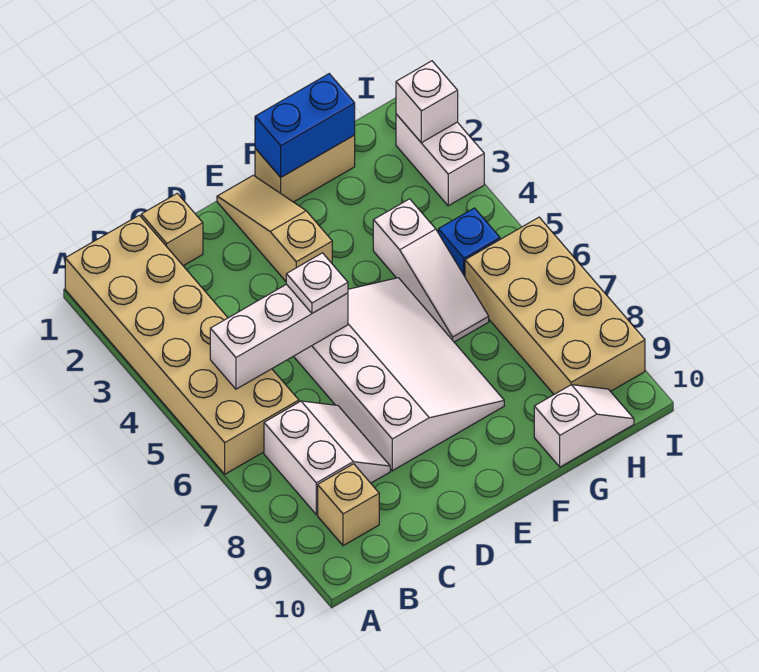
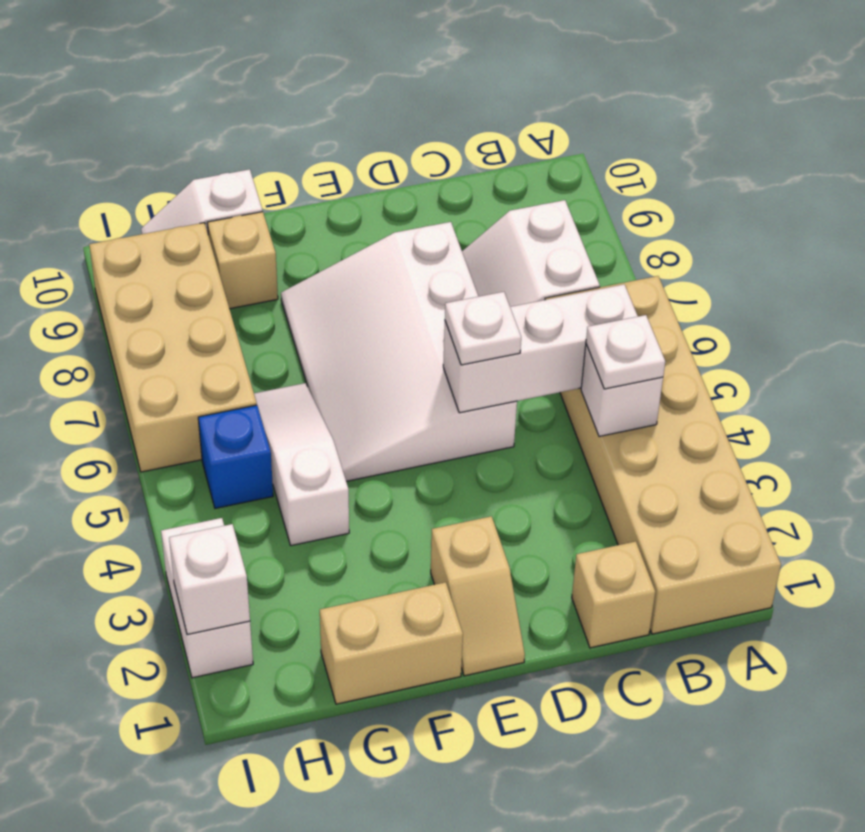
none -> white 1x1 brick [581,345,663,436]
none -> white 1x1 plate [586,315,665,389]
tan 1x1 brick [318,464,379,546] -> tan 1x1 brick moved to [207,212,278,309]
tan 1x3 slope [217,175,332,281] -> tan 1x2 slope [431,516,525,676]
blue 1x2 brick [255,74,355,177] -> none

